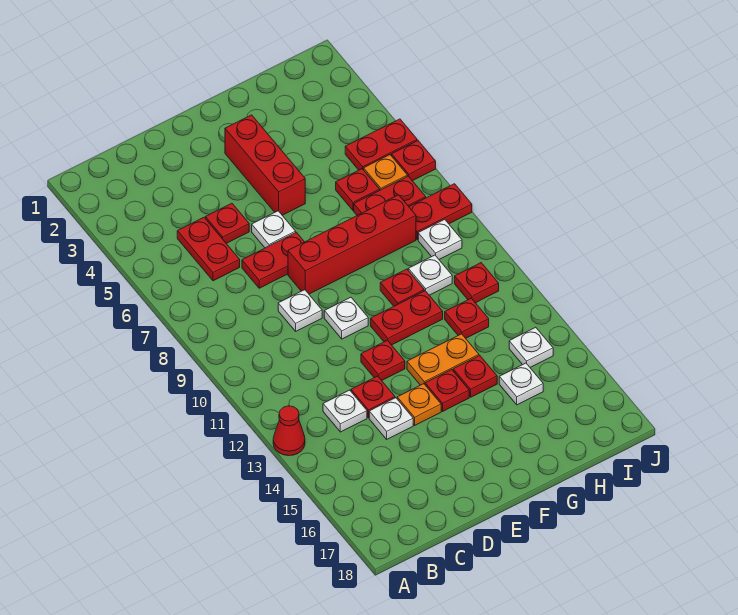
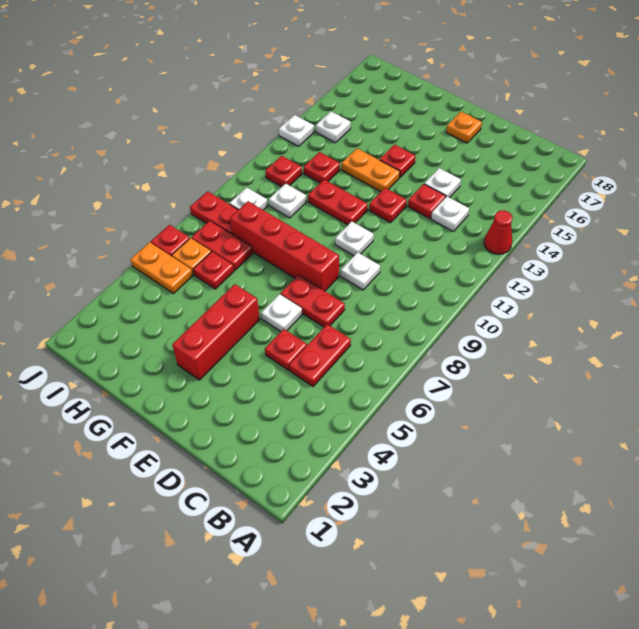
orange 1x1 plate [397,384,441,425] -> orange 1x1 plate moved to [446,112,482,143]
red 1x1 plate [380,269,424,306] -> none
red 1x1 plate [453,356,497,397] -> none
white 1x1 plate [499,363,543,405] -> white 1x1 plate moved to [279,115,314,146]
red 1x2 plate [345,119,417,170] -> orange 1x2 plate [130,242,193,293]

